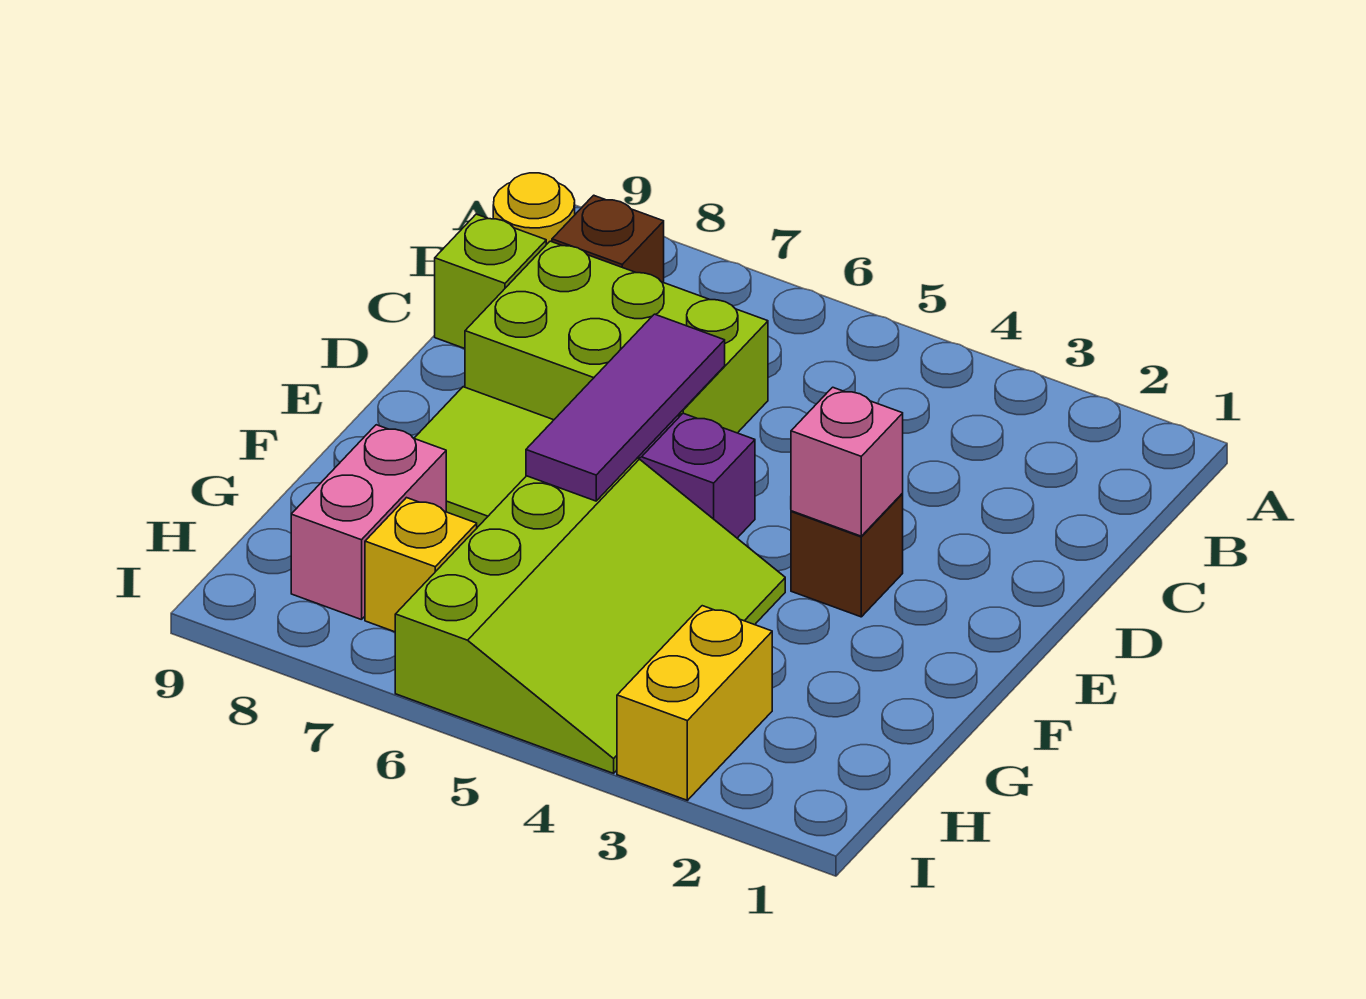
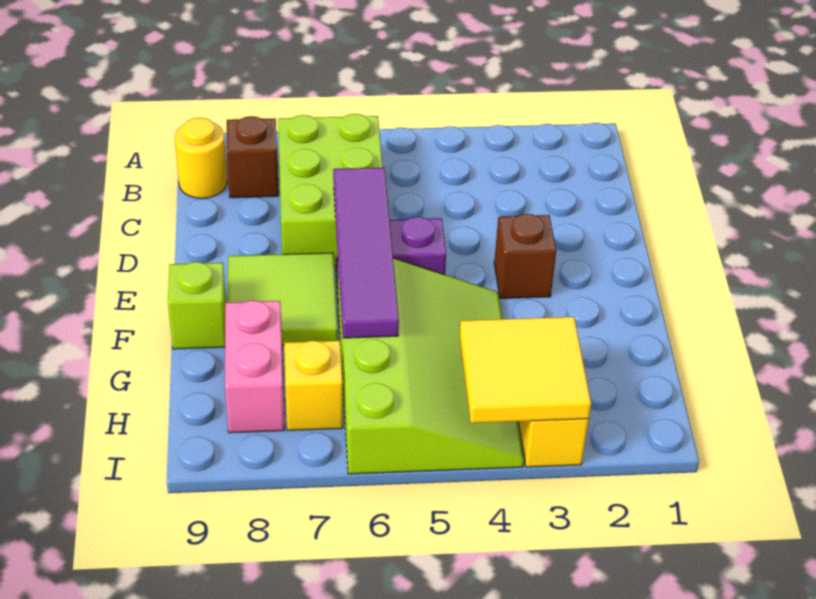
lime 2x3 brick [465,241,768,433] -> lime 2x3 brick turned to [278,114,383,266]
lime 1x1 brick [435,214,546,349] -> lime 1x1 brick moved to [168,262,226,349]
purple 1x3 tile [526,314,725,501] -> purple 1x4 tile [333,168,399,338]
pink 1x1 brick [791,387,903,536] -> none
none -> yellow 2x2 tile [460,317,591,423]

